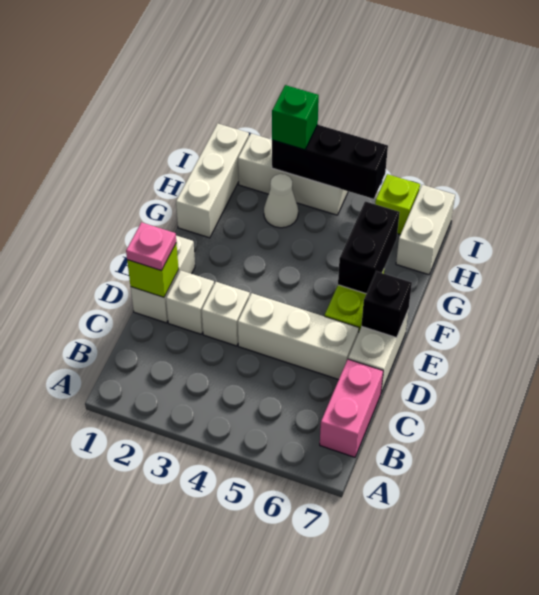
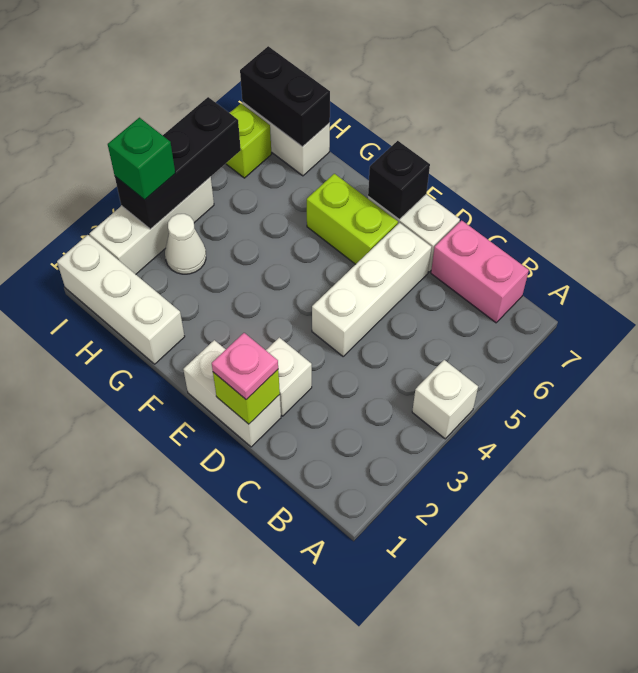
white 1x1 brick [202,282,250,346] -> white 1x1 brick moved to [412,360,478,439]
black 1x2 brick [338,201,400,294] -> black 1x2 brick moved to [240,46,330,147]

